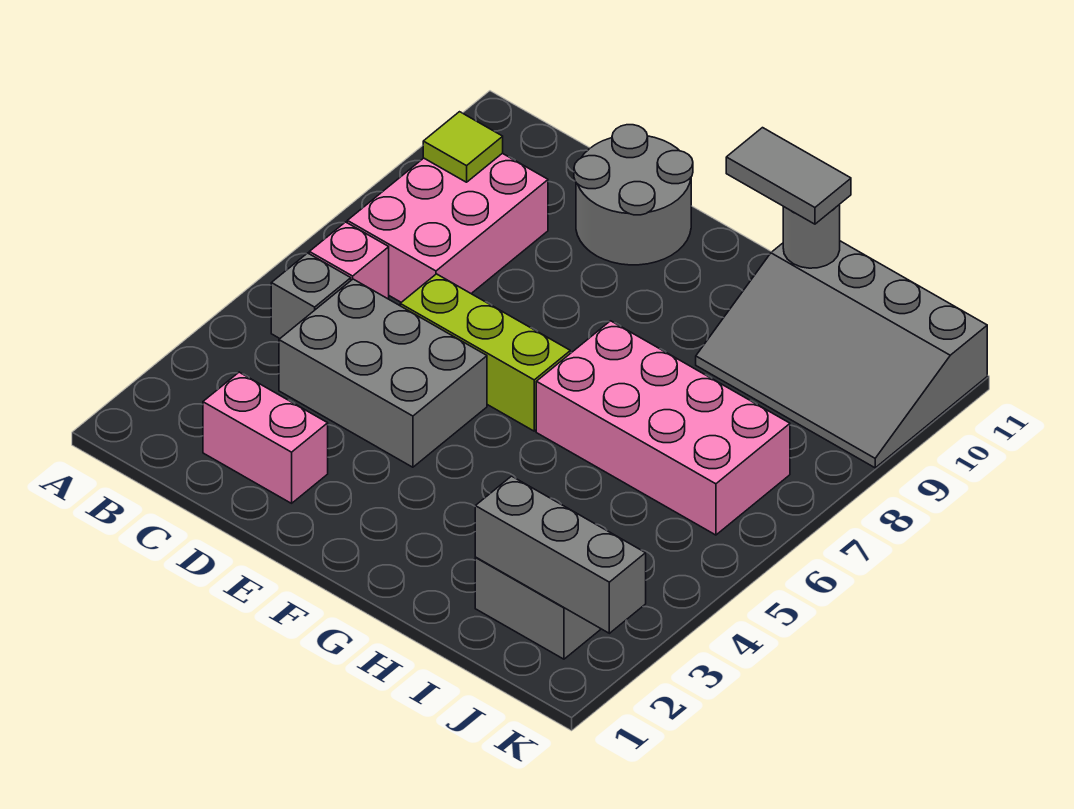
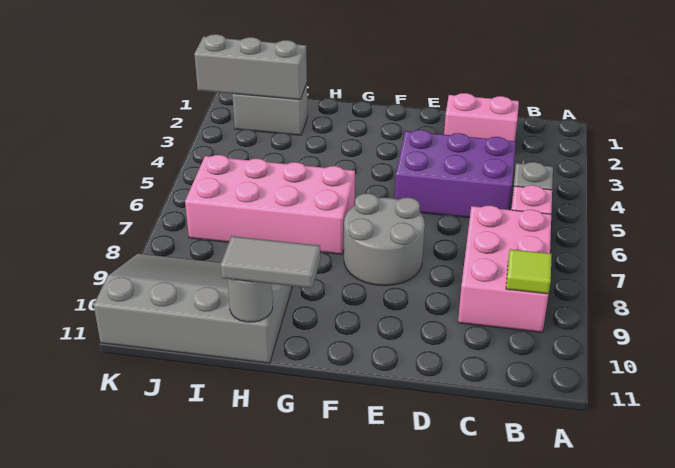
grey 2x3 brick [279,279,487,467] -> purple 2x3 brick [395,130,516,218]
lime 1x3 brick [400,274,570,431] -> none
grey 2x2 round brick [574,125,693,265] -> grey 2x2 round brick moved to [344,193,425,286]

